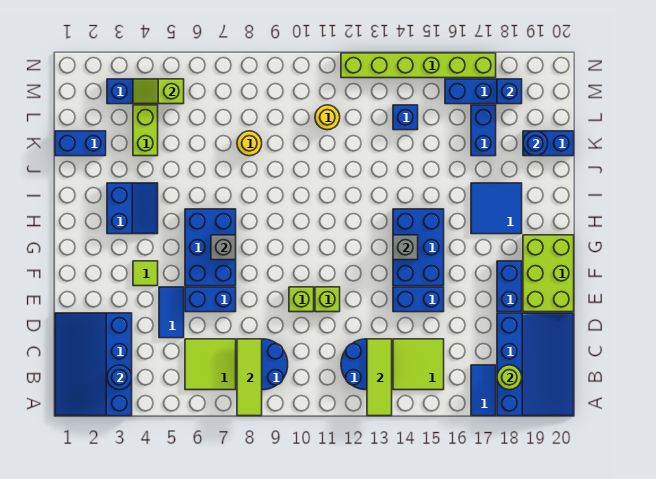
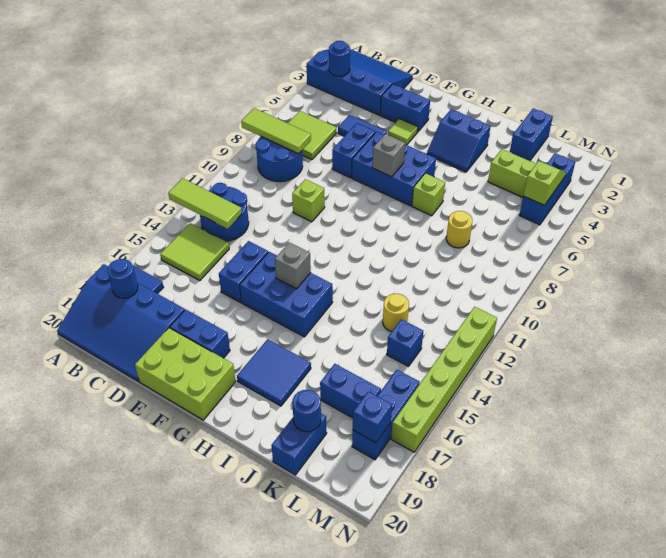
lime 1x1 round brick [497,365,522,390] -> blue 1x1 round brick [107,259,138,298]
none -> blue 1x2 brick [380,84,430,132]
lime 1x1 brick [315,287,340,312] -> lime 1x1 brick moved to [412,173,445,216]
yellow 1x1 round brick [315,105,340,130] -> yellow 1x1 round brick moved to [383,294,409,332]

